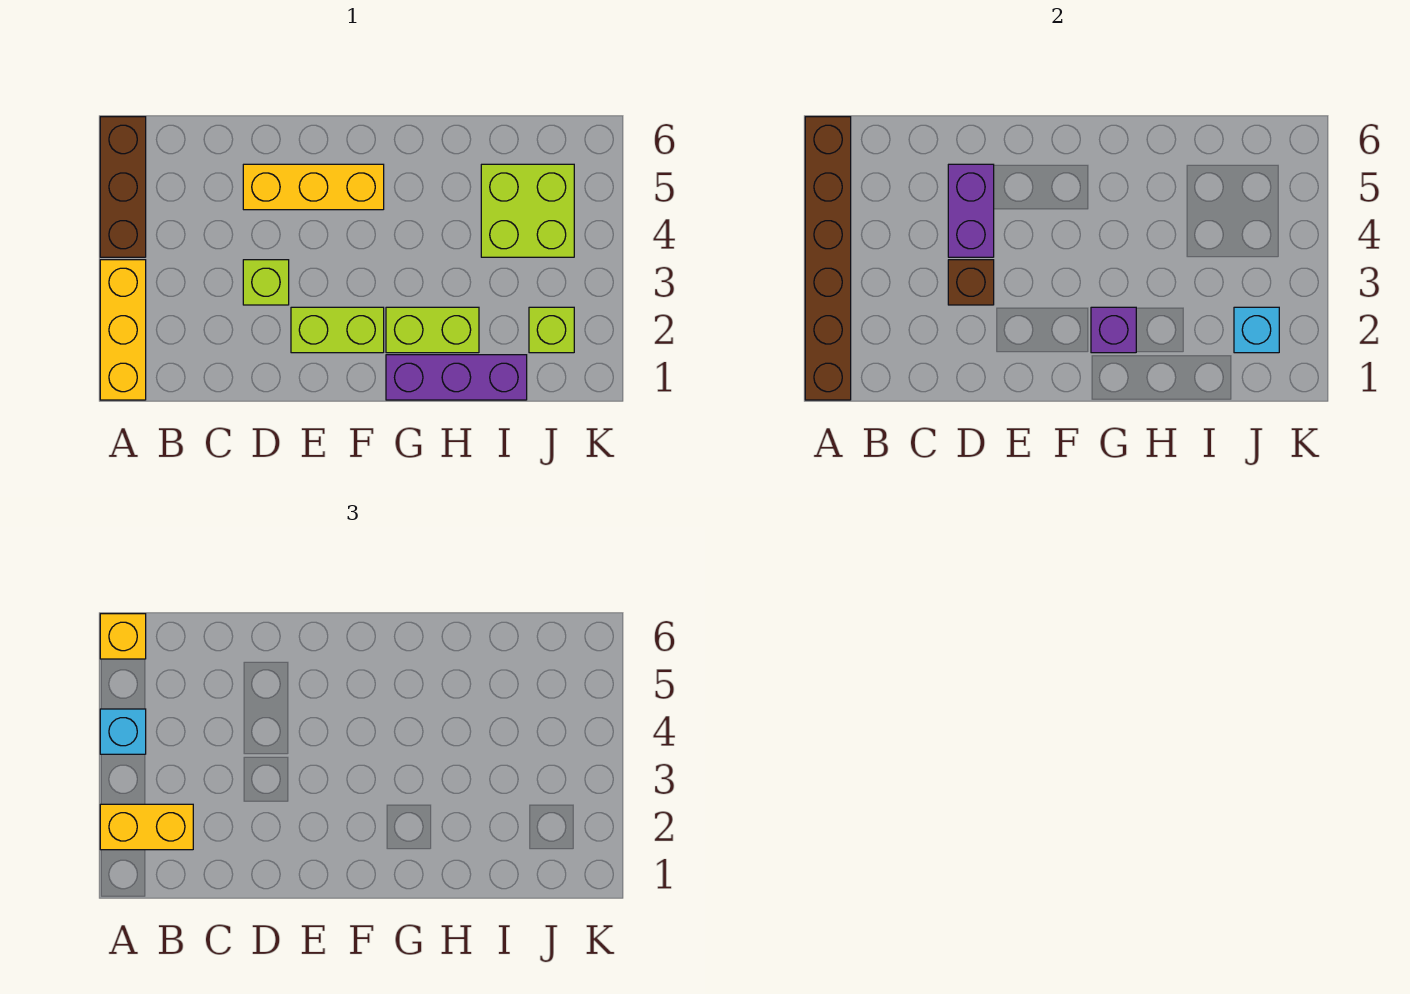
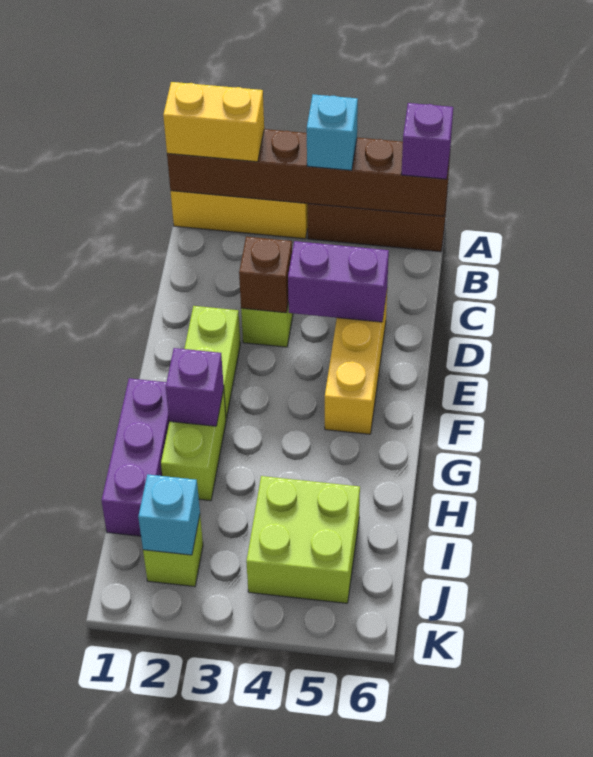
yellow 1x2 brick [100,804,193,850] -> yellow 1x2 brick turned to [163,82,264,162]
yellow 1x1 brick [100,614,146,659] -> purple 1x1 brick [401,103,453,179]

